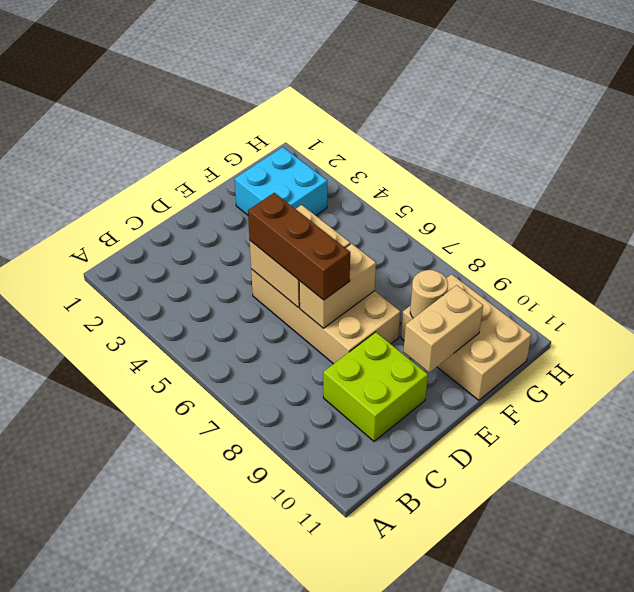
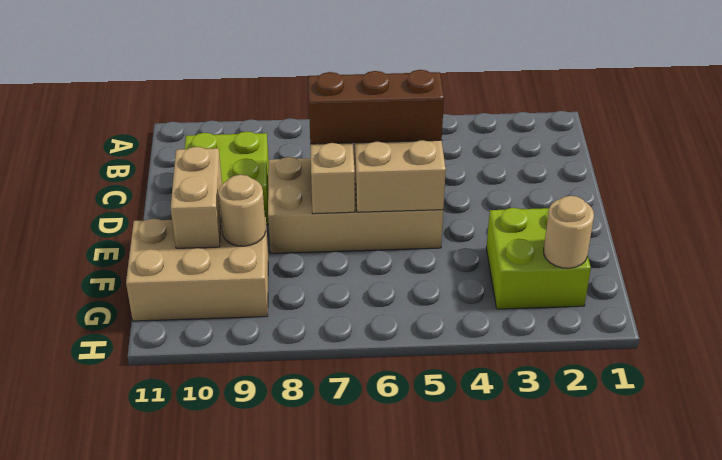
cyan 2x2 brick [235,147,327,215] -> lime 2x2 brick [486,208,591,309]
none -> tan 1x1 round brick [544,196,594,268]

